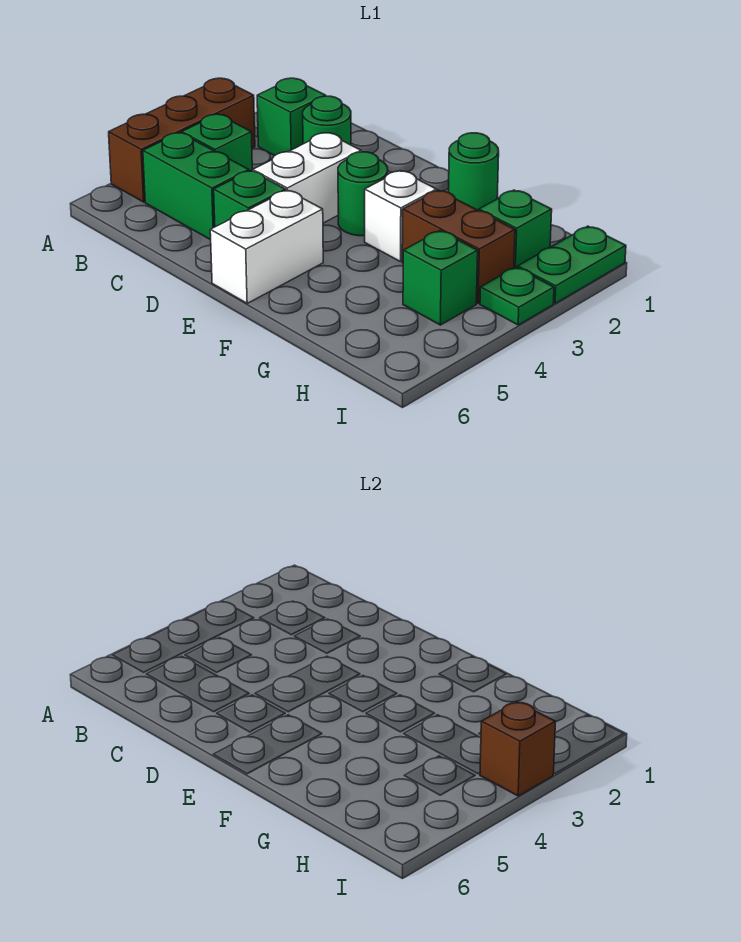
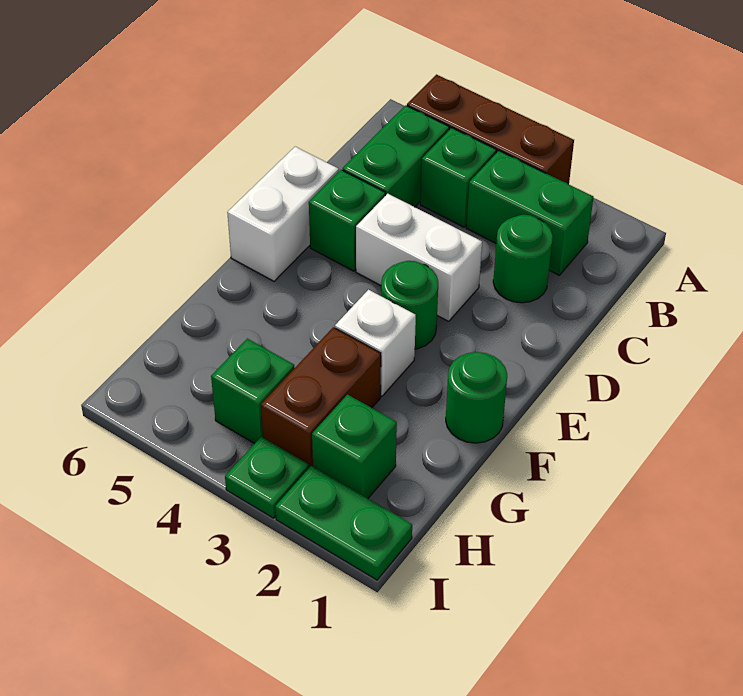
green 1x1 brick [257,78,326,156] -> green 1x2 brick [466,151,594,275]
white 1x2 brick [210,190,323,303] -> white 1x2 brick turned to [227,147,339,281]
brown 1x1 brick [480,701,556,796] -> none

